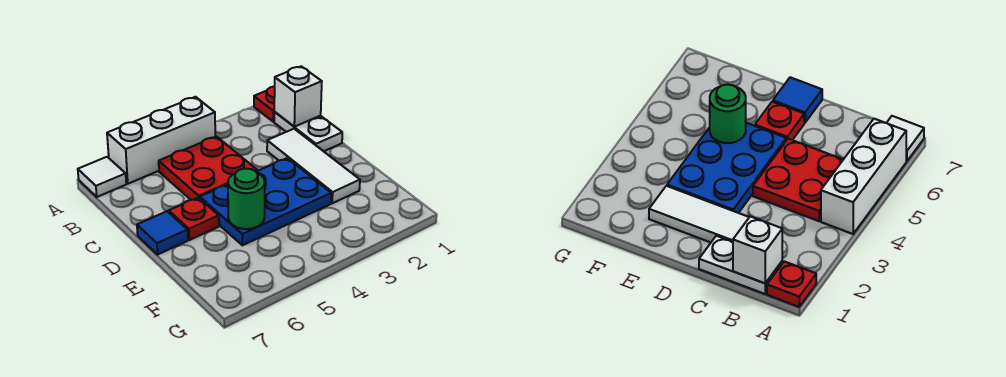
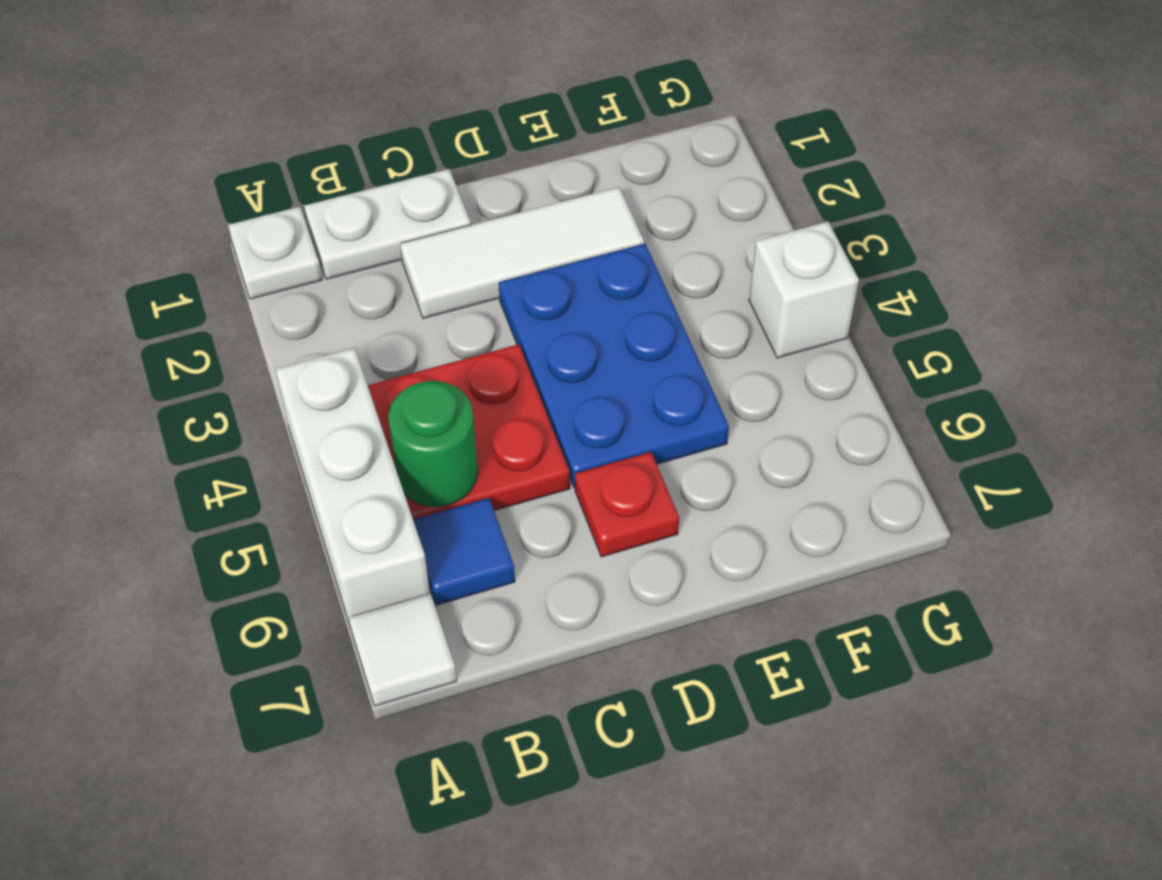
red 1x1 plate [254,86,275,122] -> white 1x1 plate [228,207,322,299]
white 1x1 brick [274,66,322,127] -> white 1x1 brick moved to [749,222,859,358]
blue 1x1 tile [137,211,188,254] -> blue 1x1 tile moved to [413,498,515,605]
green 1x1 round brick [228,169,265,229] -> green 1x1 round brick moved to [388,381,478,507]

